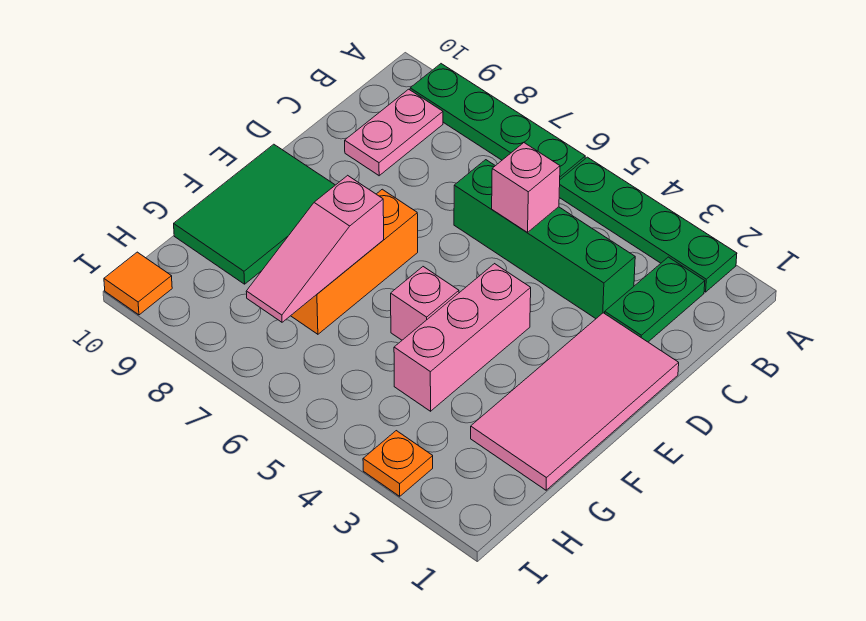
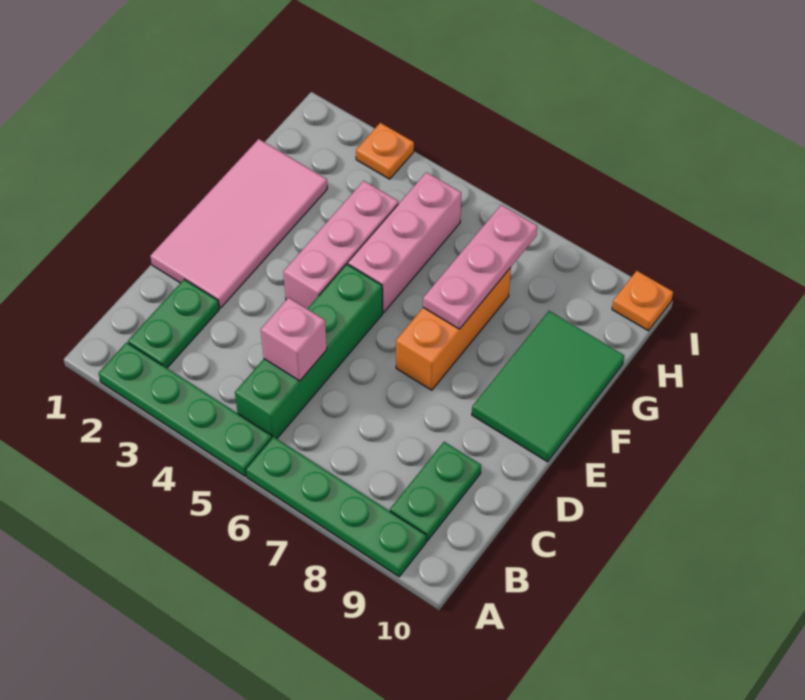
pink 1x2 plate [345,89,443,176] -> green 1x2 plate [390,442,481,541]
green 1x4 brick [454,160,635,319] -> green 1x4 brick turned to [235,264,383,439]
pink 1x1 brick [391,267,459,340] -> pink 1x3 brick [348,172,461,312]
pink 1x3 slope [246,175,384,322] -> pink 1x3 plate [423,205,537,329]
orange 1x1 tile [104,252,172,315] -> orange 1x1 plate [612,271,673,331]

